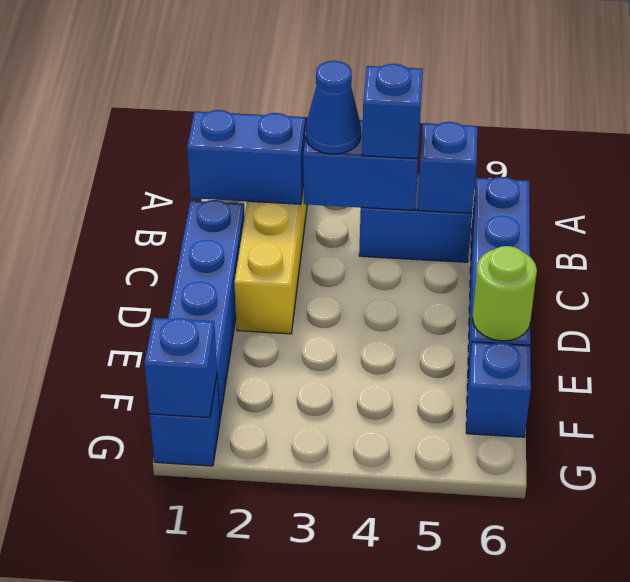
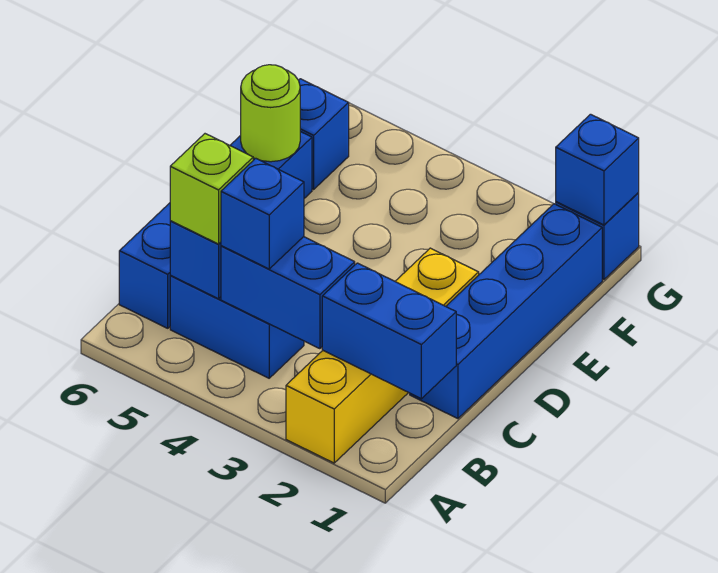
blue 1x1 cone [305,61,361,154] -> none
none -> lime 1x1 brick [170,134,253,244]

